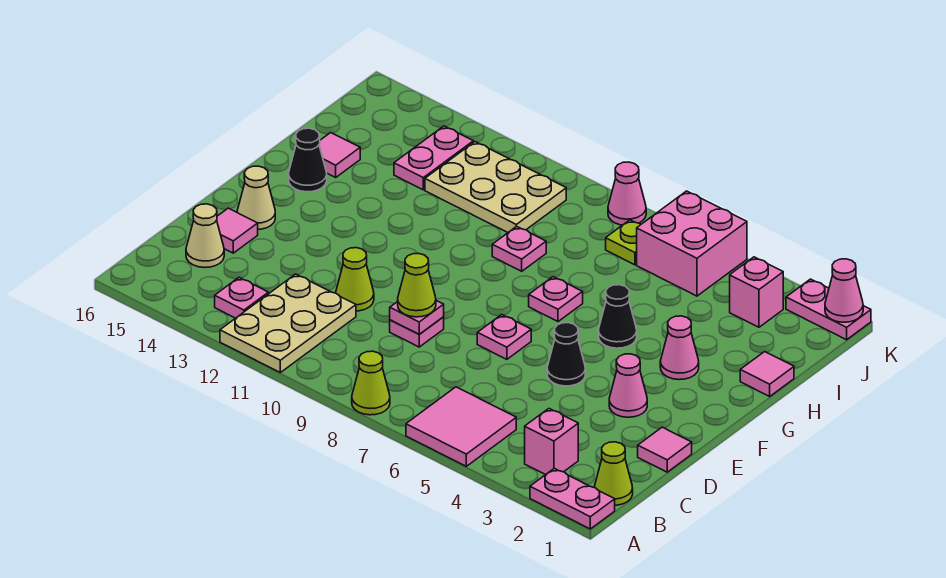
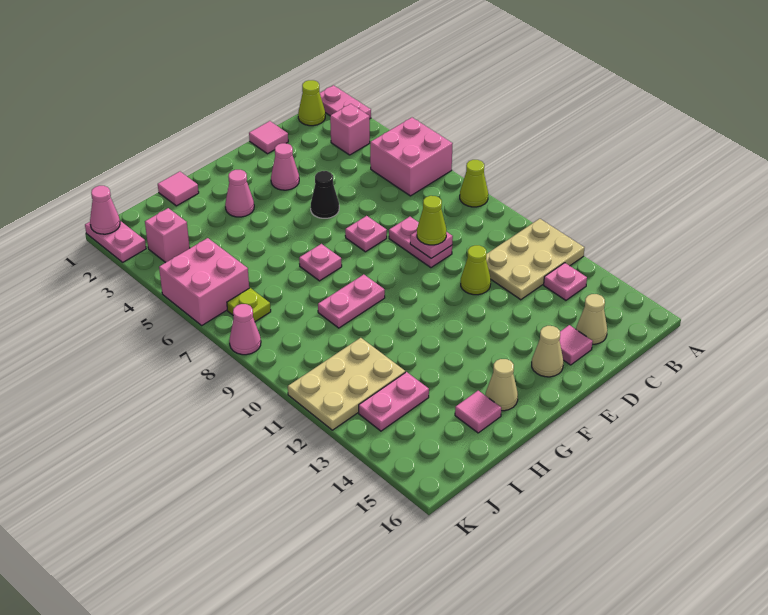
pink 2x2 tile [406,387,516,466] -> pink 2x2 brick [370,118,453,196]
pink 1x1 plate [390,317,444,347] -> pink 1x2 plate [389,217,452,268]
black 1x1 cone [598,285,637,348] -> none
black 1x1 cone [289,128,327,192] -> tan 1x1 cone [486,359,518,411]
pink 1x1 plate [492,226,546,271] -> pink 1x2 plate [318,275,385,328]
tan 2x3 plate [425,142,566,232] -> tan 2x3 plate turned to [288,338,405,430]

